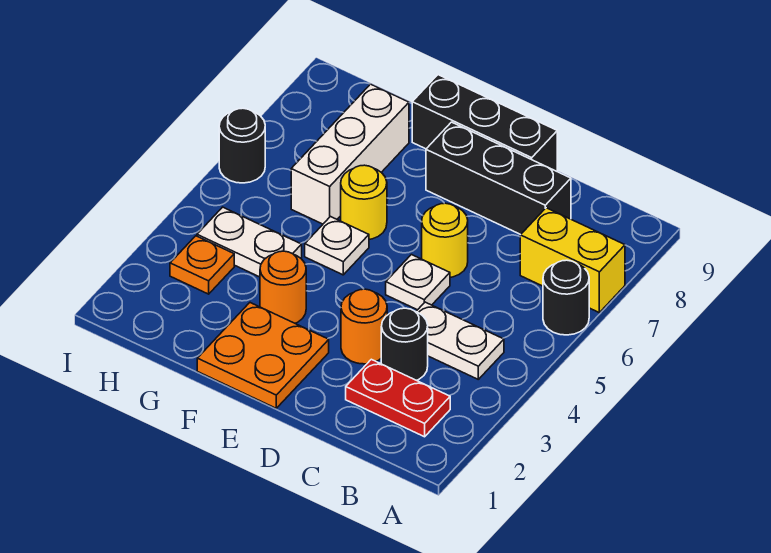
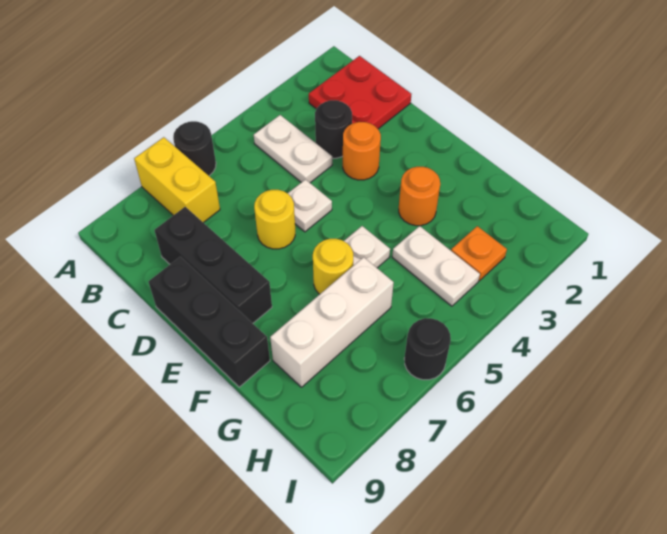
red 1x2 plate [346,359,450,437] -> red 2x2 plate [309,56,411,129]
orange 2x2 plate [197,303,329,408] -> none

